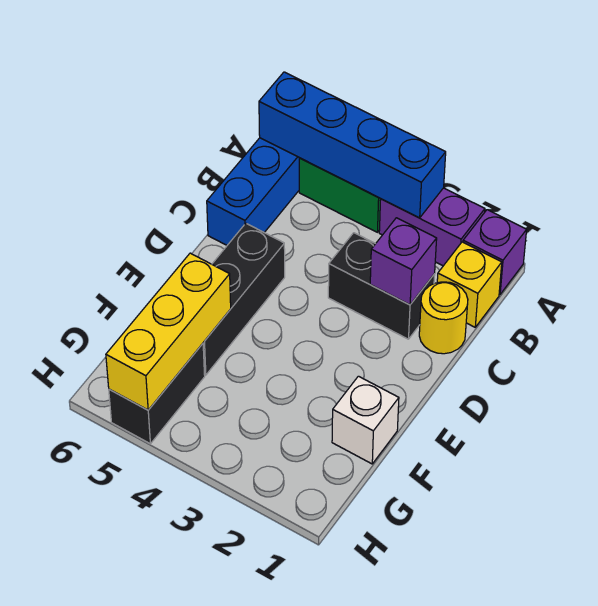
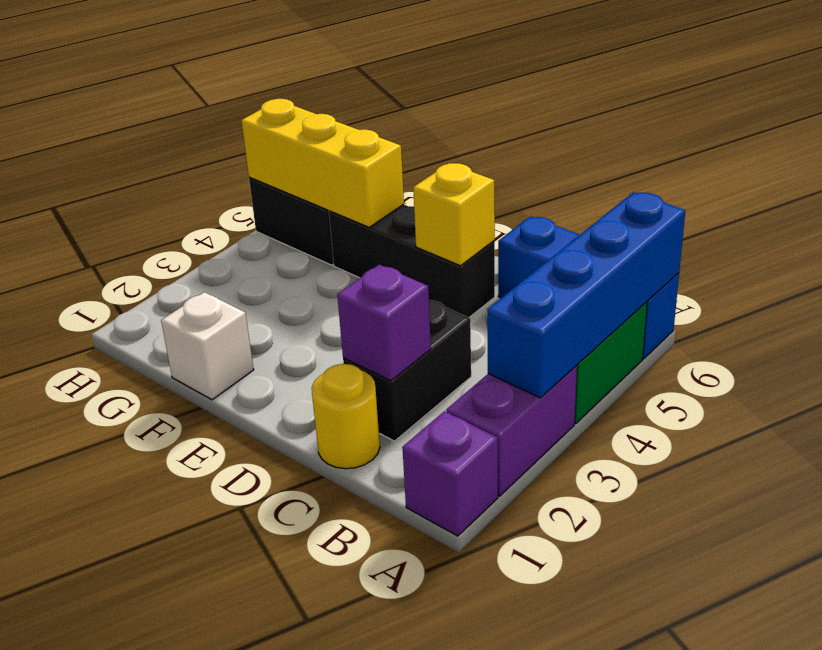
yellow 1x1 brick [437,242,502,327] -> yellow 1x1 brick moved to [413,163,495,266]

